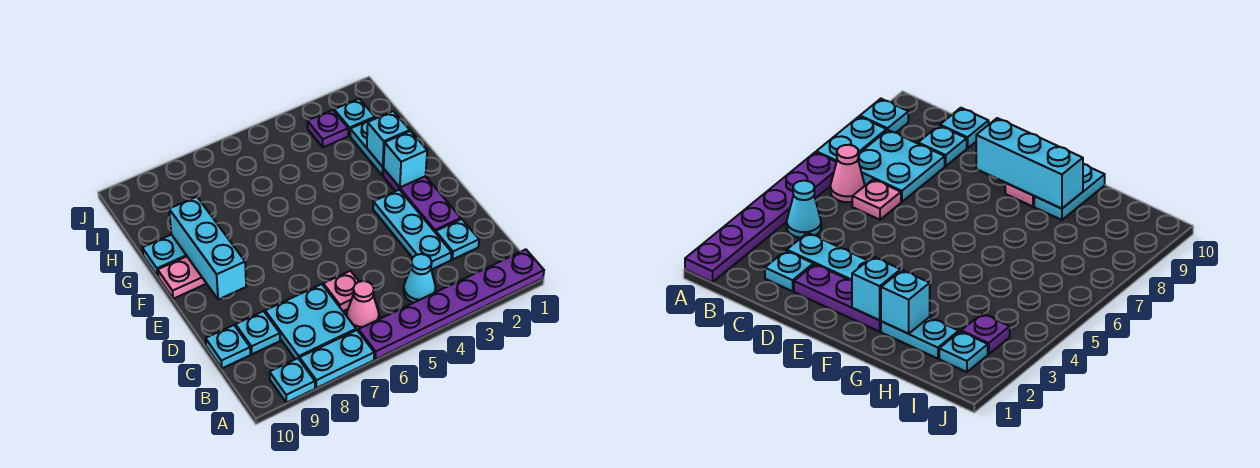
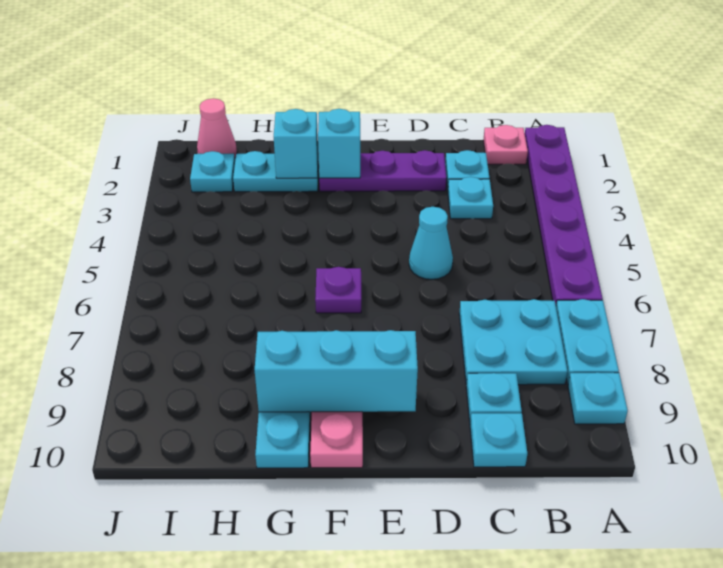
cyan 1x1 cone [404,254,436,303] -> cyan 1x1 cone moved to [409,207,453,279]
pink 1x1 cone [347,281,379,330] -> pink 1x1 cone moved to [197,98,237,158]
cyan 1x3 plate [373,190,452,270] -> cyan 1x1 plate [448,177,493,219]
pink 1x1 plate [323,271,359,311] -> pink 1x1 plate moved to [483,125,528,164]
purple 1x1 plate [307,110,348,147] -> purple 1x1 plate moved to [315,267,361,313]

